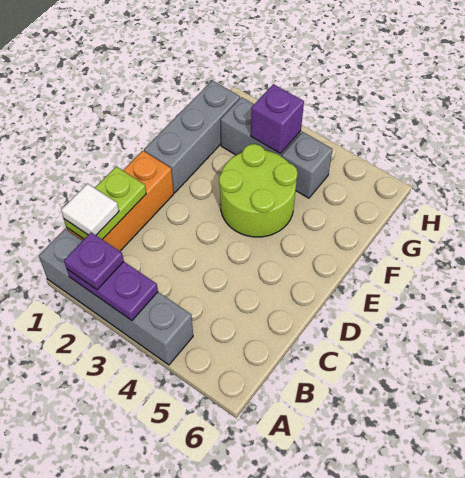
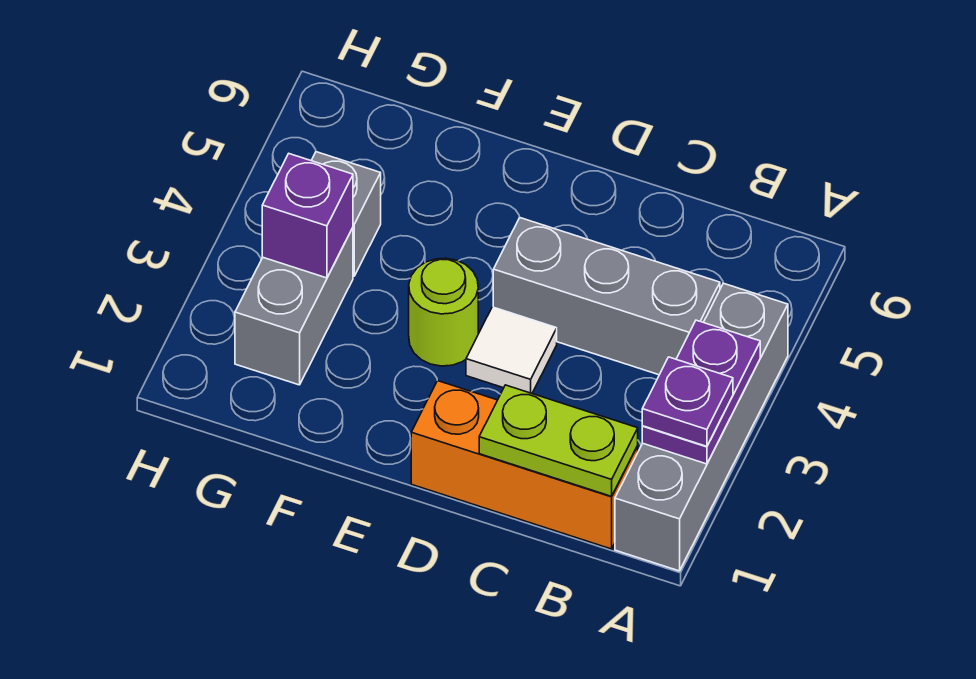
white 1x1 tile [61,184,119,235] -> white 1x1 tile moved to [466,307,557,393]
grey 1x3 brick [144,81,240,193] -> grey 1x3 brick moved to [493,218,720,375]
lime 2x2 round brick [219,144,298,237] -> lime 1x1 round brick [409,258,478,366]

